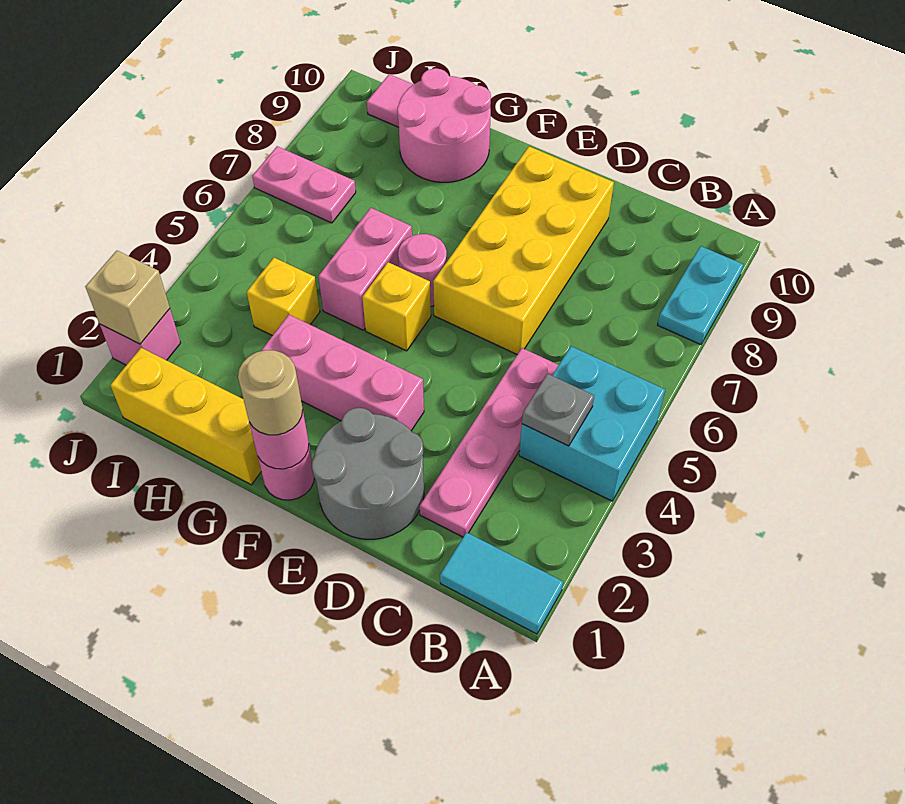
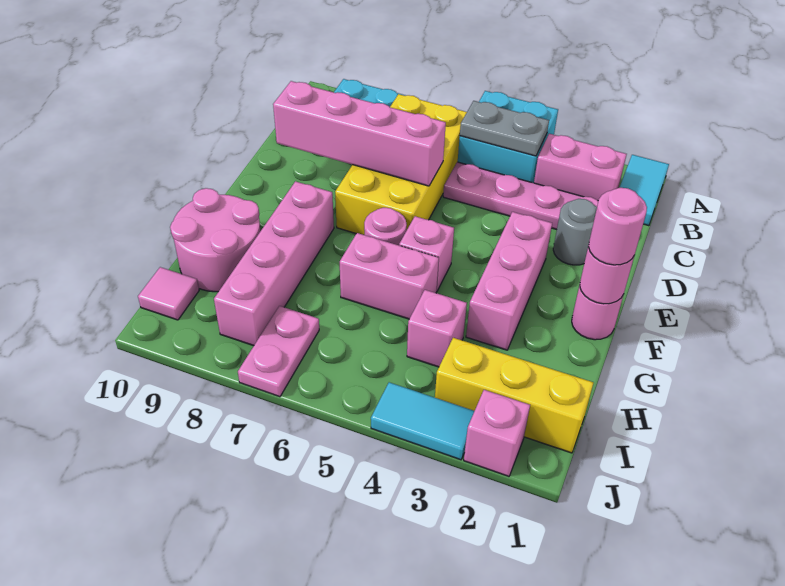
none -> pink 1x2 brick [534,134,627,201]
grey 1x1 plate [522,374,594,446] -> grey 1x2 plate [460,101,549,156]
grey 2x2 round brick [312,408,424,539] -> grey 1x1 round brick [553,199,597,265]
yellow 2x4 brick [433,146,614,354] -> yellow 2x4 brick turned to [335,94,467,235]
none -> pink 1x4 brick [273,81,446,186]
tan 1x1 round brick [238,350,303,435] -> pink 1x1 round brick [589,188,647,265]
yellow 1x1 brick [362,262,431,351] -> pink 1x1 brick [399,216,454,292]
none -> pink 1x4 brick [214,181,334,346]
yellow 1x3 brick [110,348,261,485] -> yellow 1x3 brick turned to [435,338,593,453]
yellow 1x1 brick [247,258,320,336] -> pink 1x1 brick [407,290,467,367]
tan 1x1 brick [85,251,170,344] -> none
none -> cyan 1x2 tile [371,382,474,460]

